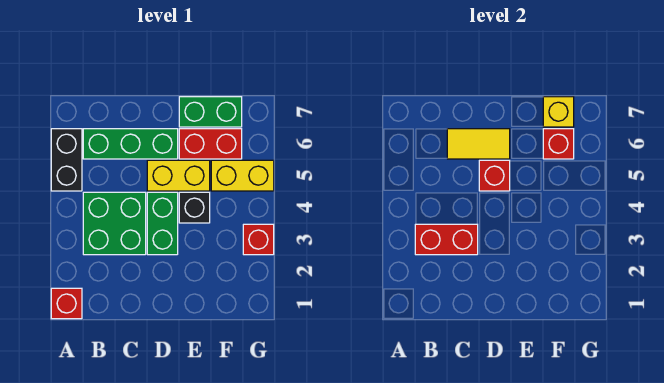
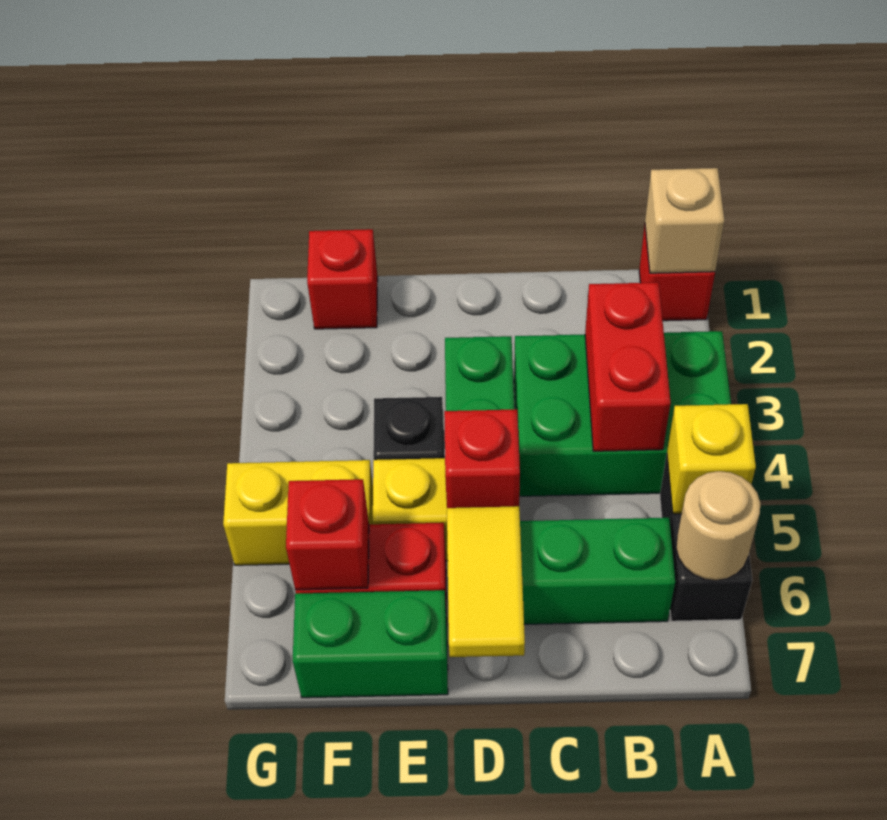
none -> tan 1x1 brick [645,168,724,273]
none -> tan 1x1 round brick [676,471,760,581]
green 2x2 brick [83,192,146,255] -> green 2x3 brick [514,331,731,496]
red 1x2 brick [415,224,478,255] -> red 1x2 brick turned to [585,282,671,451]
yellow 1x2 tile [447,129,510,159] -> yellow 1x2 tile turned to [447,506,525,657]
yellow 1x1 brick [543,97,574,127] -> yellow 1x1 brick moved to [667,404,756,514]
red 1x1 brick [243,224,274,255] -> red 1x1 brick moved to [307,229,378,329]

